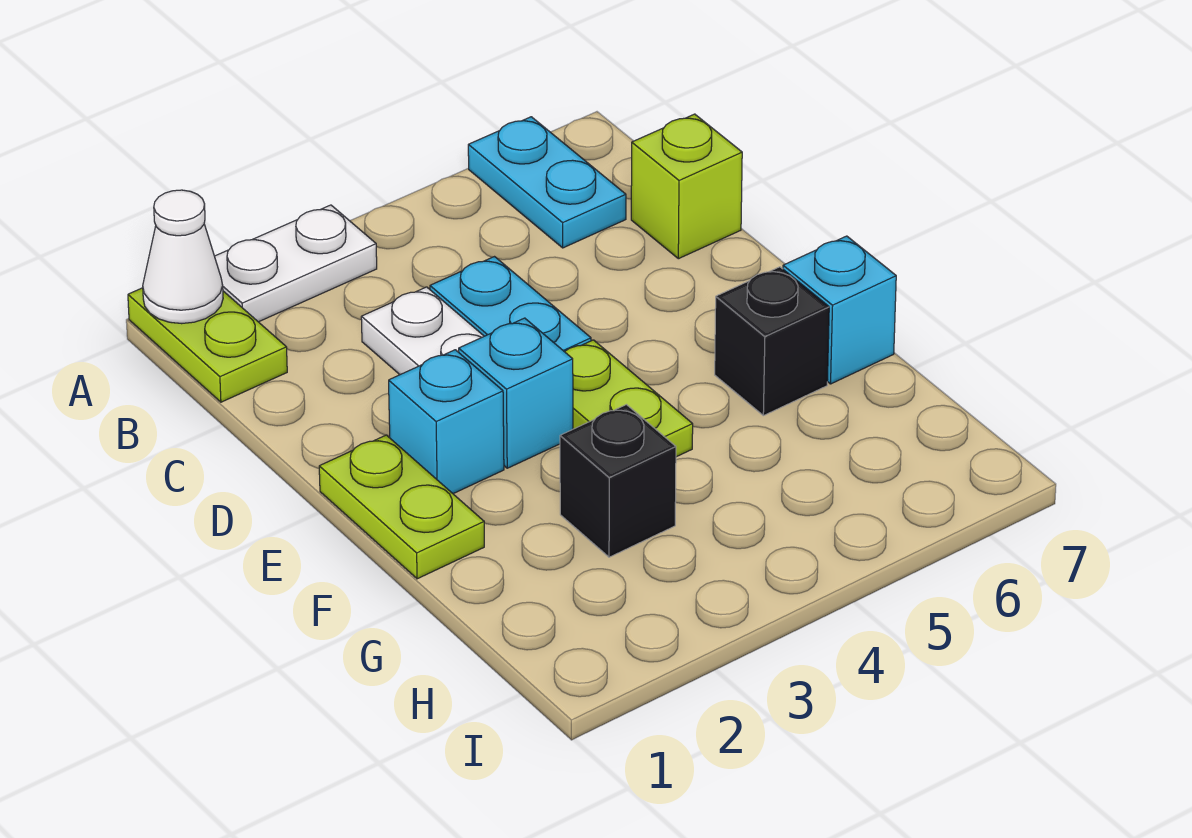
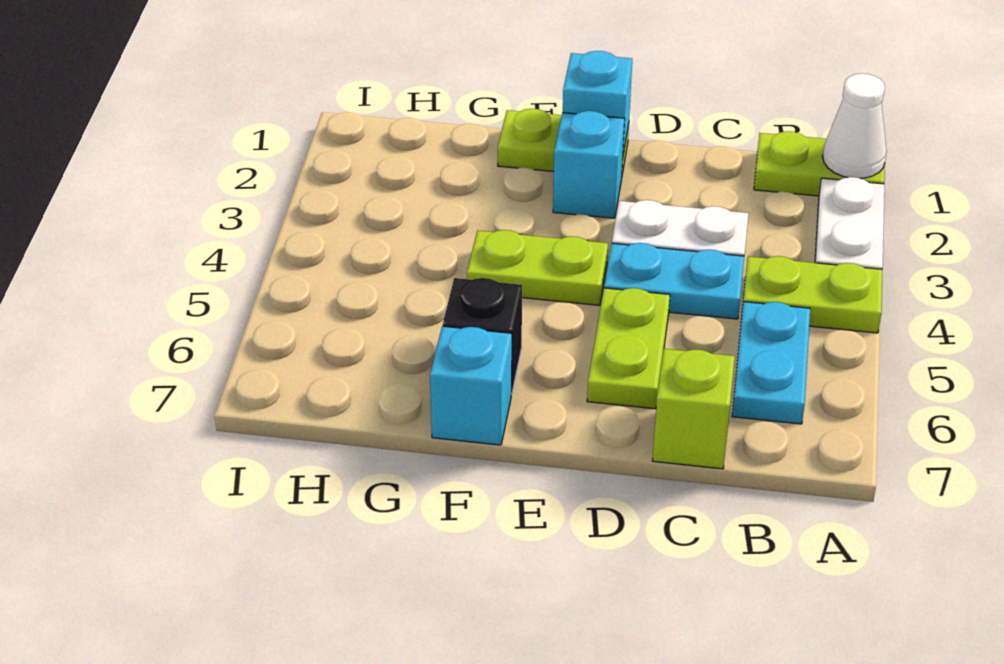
none -> lime 1x2 plate [743,256,882,333]
cyan 1x2 plate [468,117,626,248] -> cyan 1x2 plate turned to [732,302,810,424]
none -> lime 1x2 plate [587,288,670,409]
cyan 1x1 brick [459,318,573,468] -> cyan 1x1 brick moved to [563,51,632,154]
black 1x1 brick [560,405,676,557] -> none

